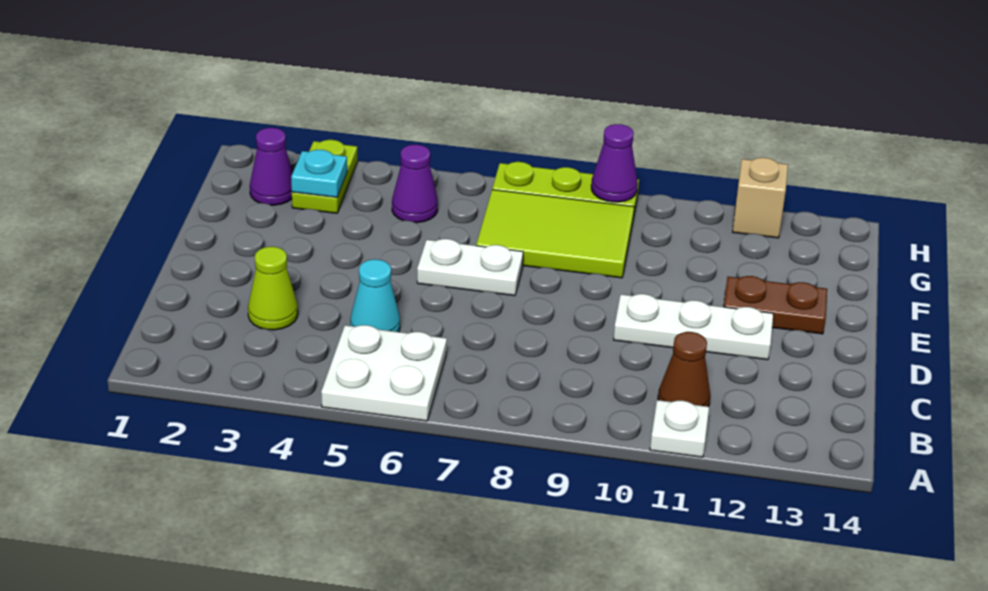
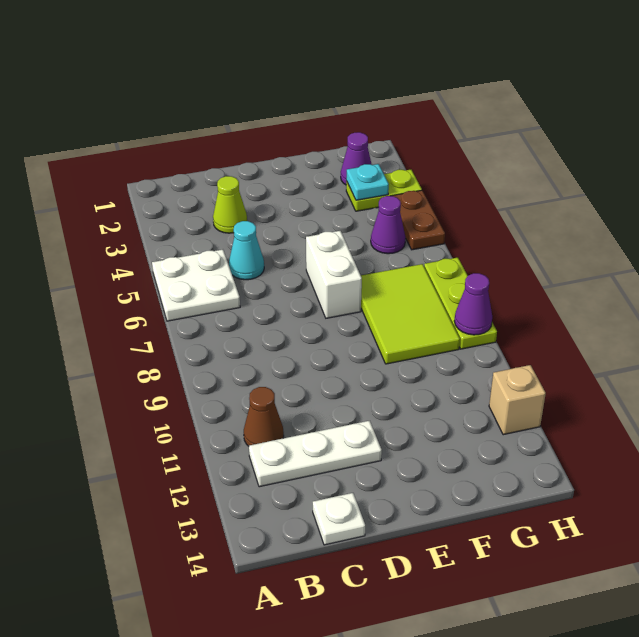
white 1x1 plate [650,400,709,457] -> white 1x1 plate moved to [313,493,365,545]
white 1x3 plate [614,294,773,360] -> white 1x3 plate turned to [249,421,382,487]
white 1x2 plate [417,239,523,296] -> white 1x2 brick [306,231,362,318]
brown 1x2 plate [724,276,827,334] -> brown 1x2 plate moved to [392,190,445,250]

